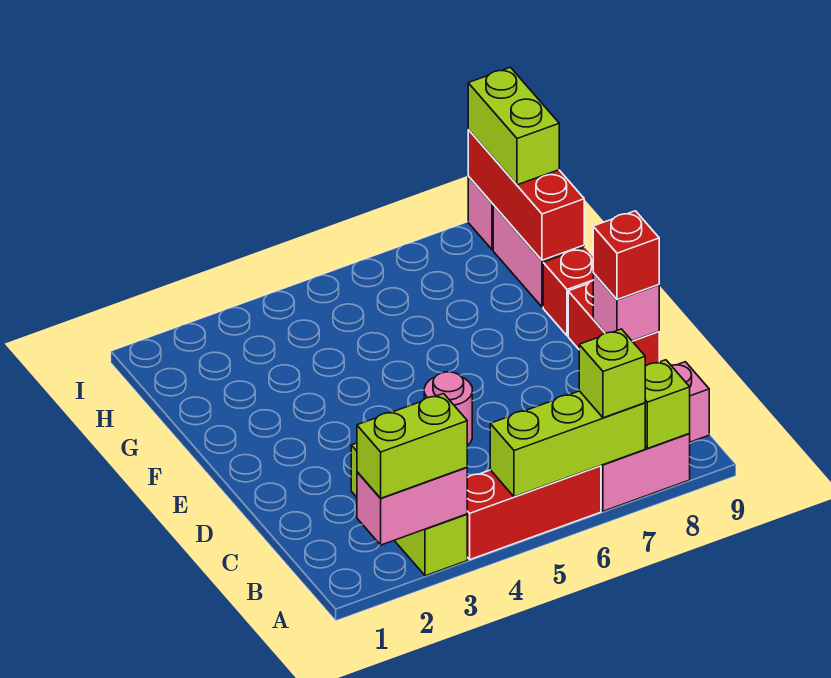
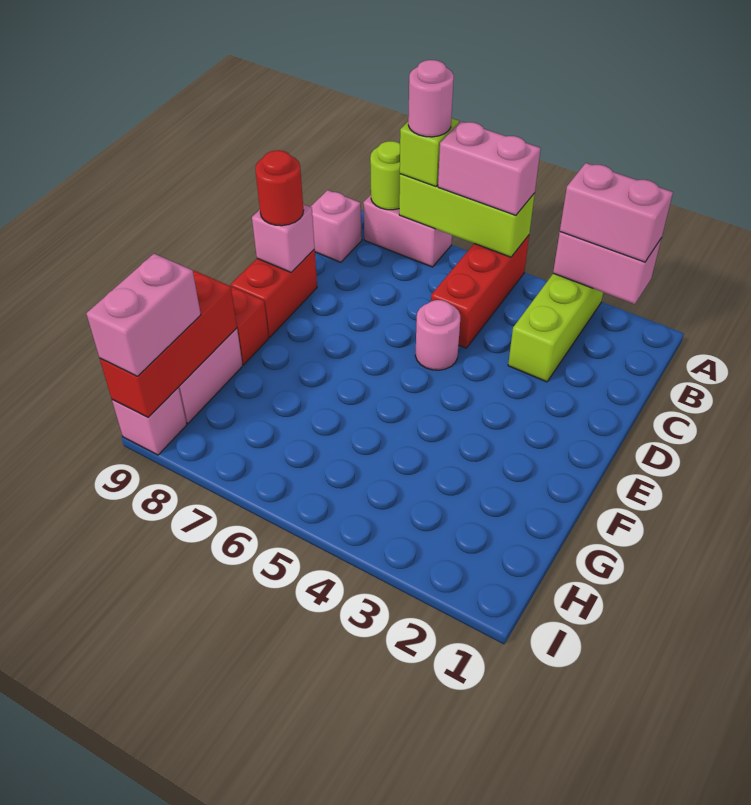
lime 1x2 brick [357,394,467,498] -> pink 1x2 brick [560,163,673,262]
red 1x3 brick [467,466,601,560] -> red 1x3 brick turned to [431,235,529,348]
none -> pink 1x2 brick [438,121,541,215]
none -> pink 1x1 round brick [408,60,454,137]
lime 1x1 brick [645,360,690,448] -> lime 1x1 round brick [370,141,400,210]
red 1x1 brick [593,211,659,299] -> red 1x1 round brick [255,150,304,226]
lime 1x2 brick [468,67,559,185] -> pink 1x2 brick [86,254,201,376]

